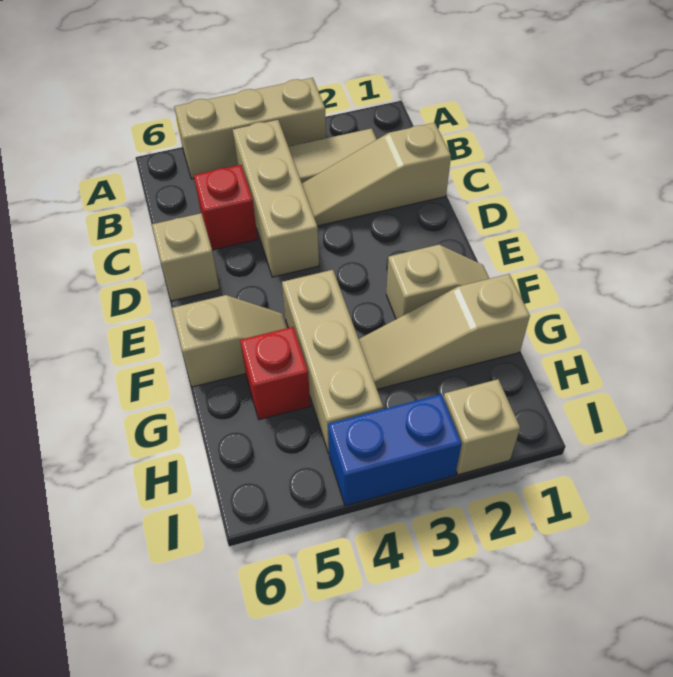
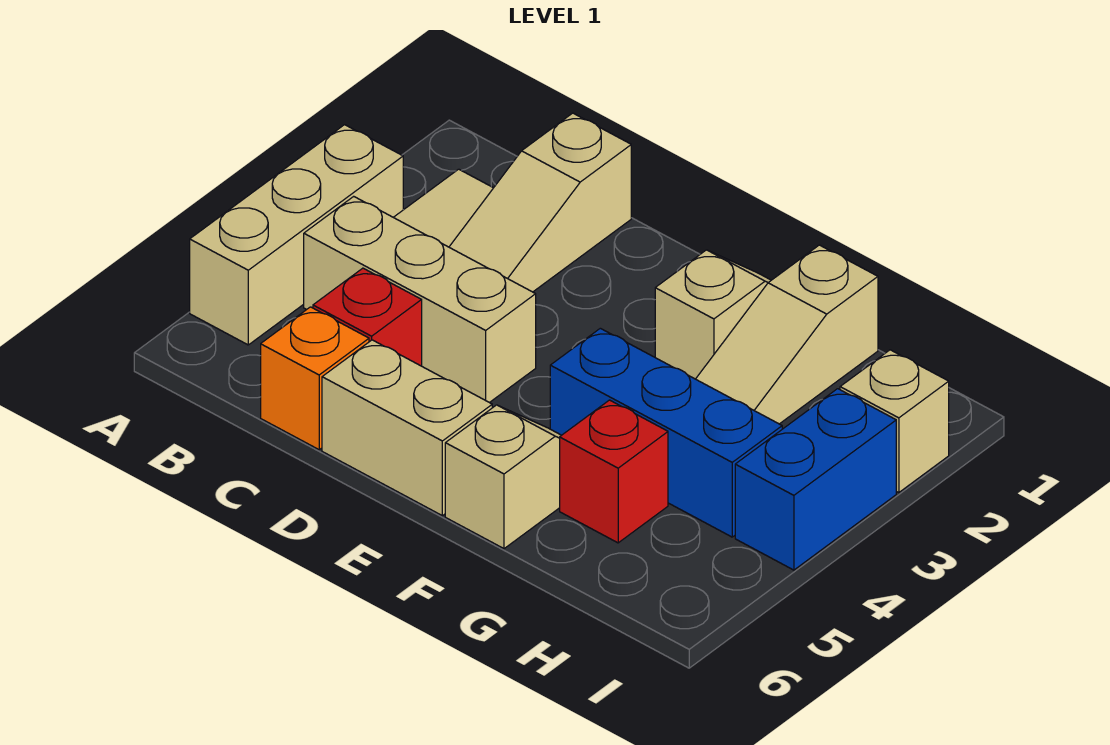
none -> orange 1x1 brick [261,307,369,450]
tan 1x1 brick [152,213,219,301] -> tan 1x2 brick [322,340,492,516]
tan 1x3 brick [282,270,383,454] -> blue 1x3 brick [550,328,782,537]

